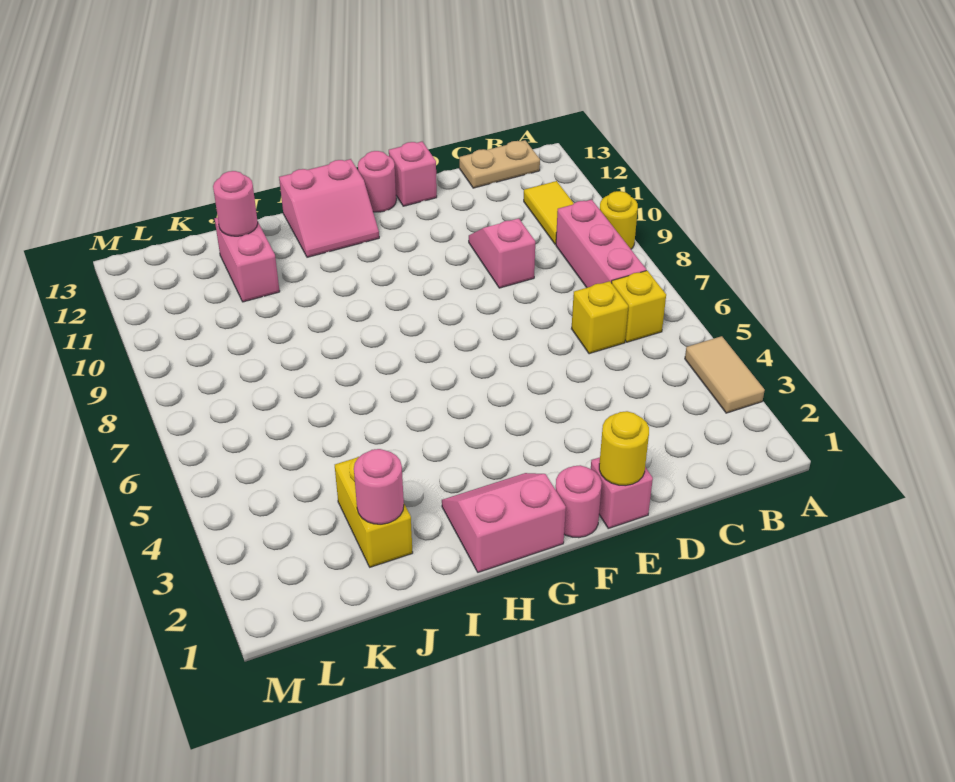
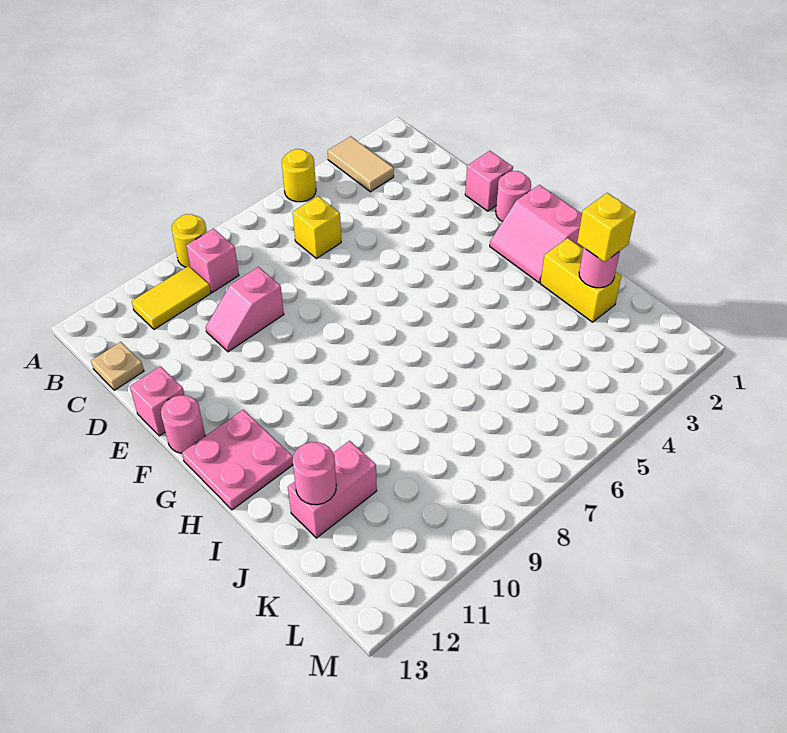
tan 1x2 tile [685,336,765,413] -> tan 1x2 tile turned to [328,137,394,192]
yellow 1x1 brick [612,271,666,342] -> yellow 1x1 brick moved to [577,193,635,262]
pink 1x3 brick [556,200,646,288] -> pink 1x1 brick [186,229,239,292]
tan 1x2 plate [459,140,540,188] -> tan 1x1 plate [91,342,144,390]
yellow 1x1 round brick [599,411,649,486] -> yellow 1x1 round brick moved to [282,149,316,202]
pink 2x2 slope [279,159,379,257] -> pink 2x2 plate [182,410,293,510]
yellow 1x2 brick [335,457,413,567] -> yellow 1x2 brick turned to [540,238,621,322]

